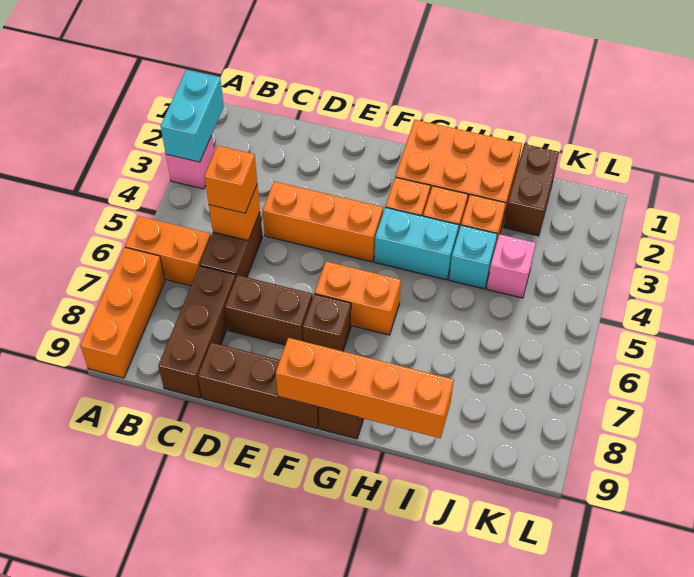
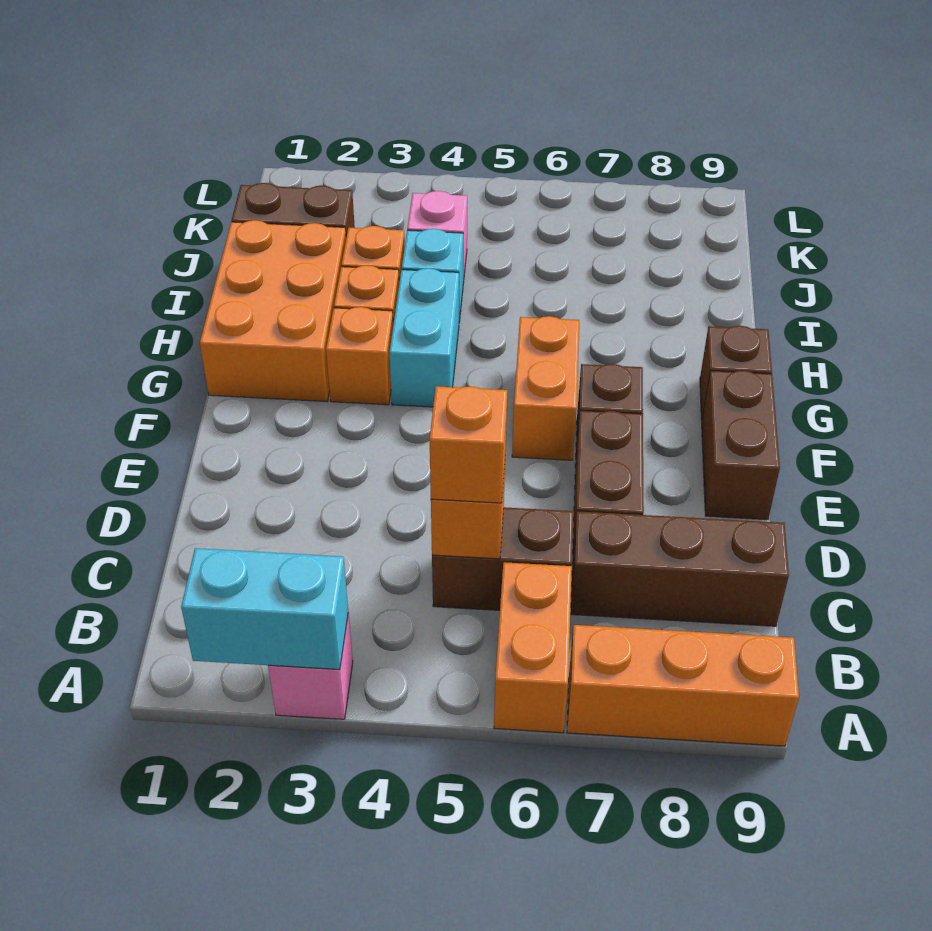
orange 1x3 brick [263,182,383,262] -> none
brown 1x3 brick [198,342,319,428] -> brown 1x2 brick [702,371,780,520]
orange 1x4 brick [276,338,454,438] -> none

